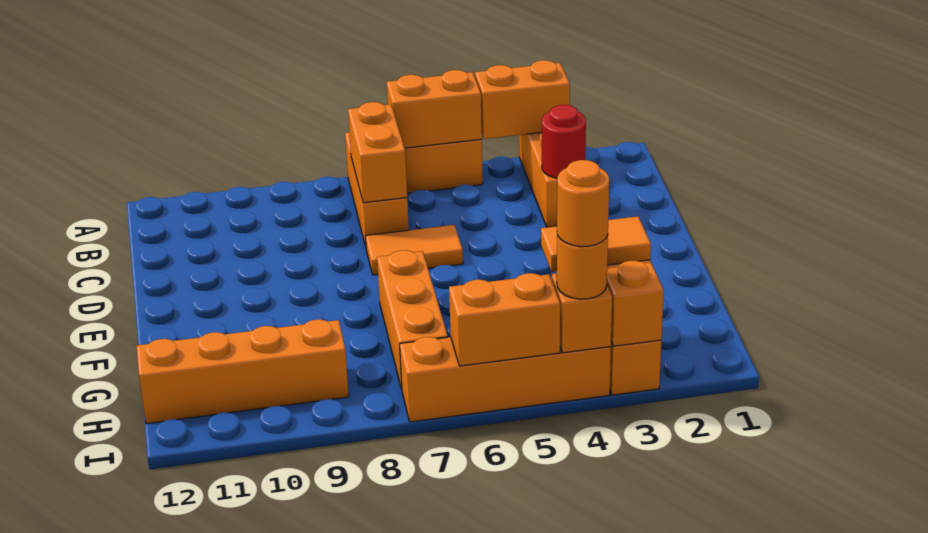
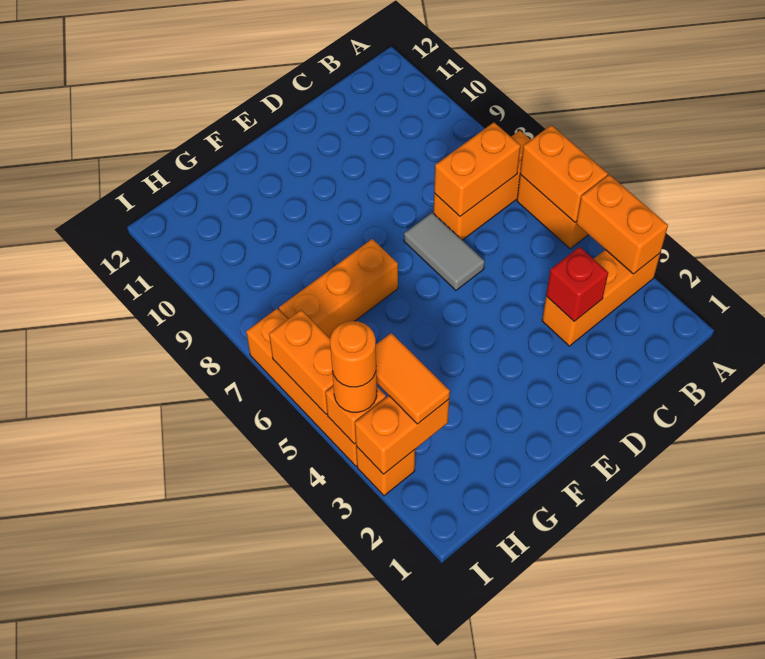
red 1x1 round brick [542,105,586,178] -> red 1x1 brick [546,247,608,321]
orange 1x2 tile [365,225,463,275] -> grey 1x2 tile [404,213,485,290]
orange 1x4 brick [137,319,349,423] -> none

